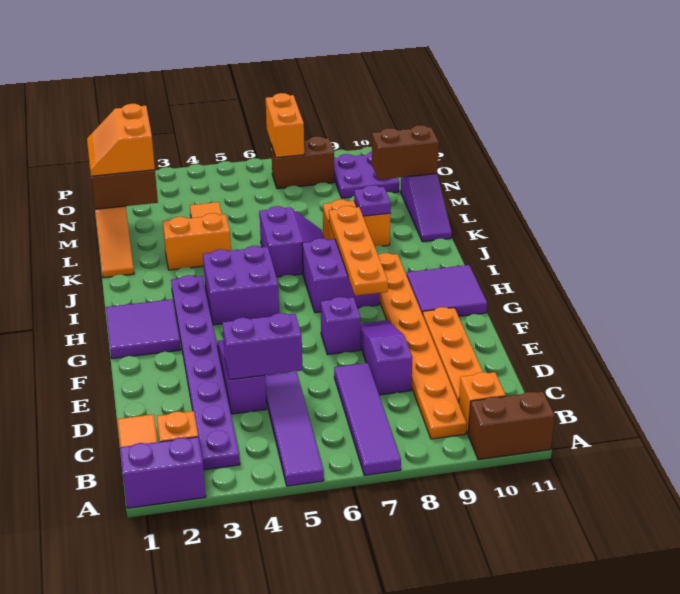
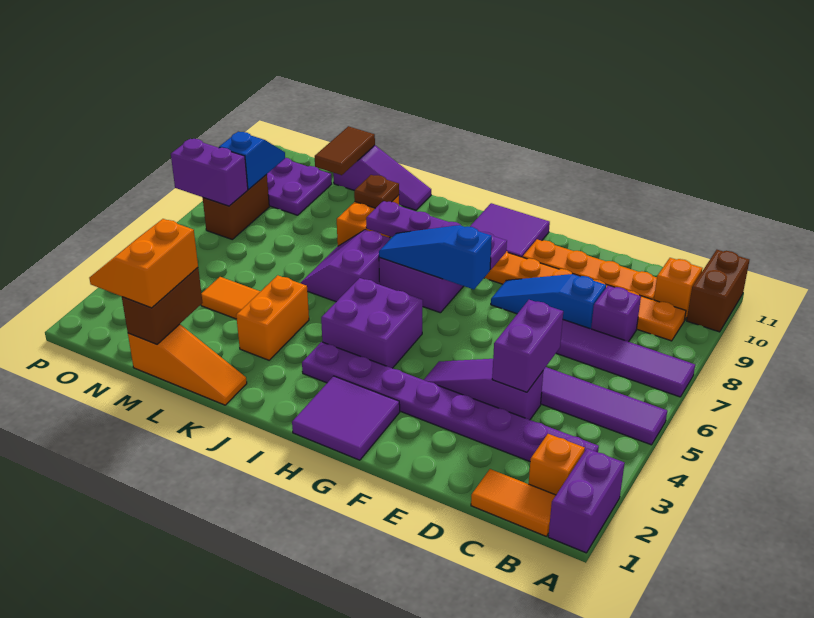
purple 1x3 slope [360,320,412,395] -> blue 1x3 slope [491,274,606,329]
purple 1x1 brick [321,297,361,354] -> purple 1x1 brick moved to [591,285,641,342]
none -> blue 1x3 slope [379,225,492,289]
orange 1x4 plate [329,206,388,296] -> purple 1x4 plate [366,201,507,270]
purple 2x2 slope [260,206,324,277] -> purple 2x2 slope turned to [301,230,391,302]
purple 1x1 plate [354,185,391,216] -> brown 1x1 plate [354,175,399,208]
orange 2x2 slope [87,104,155,176] -> orange 2x2 slope turned to [89,219,198,308]
brown 1x2 brick [372,125,439,180] -> brown 1x2 tile [315,126,375,175]
orange 1x2 brick [266,93,304,158] -> purple 1x2 brick [171,139,248,206]
none -> blue 1x2 slope [219,132,285,189]

